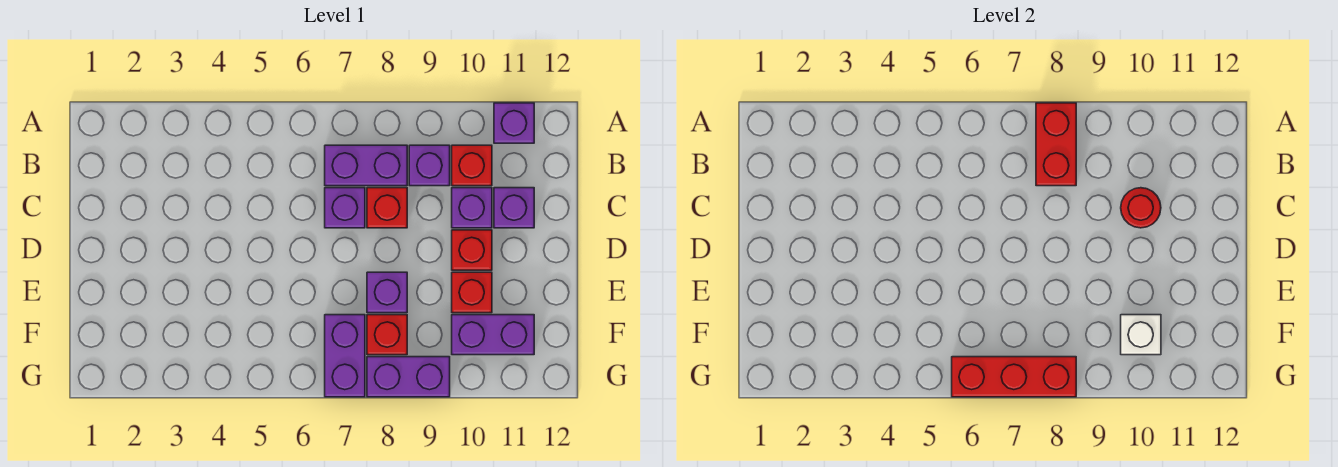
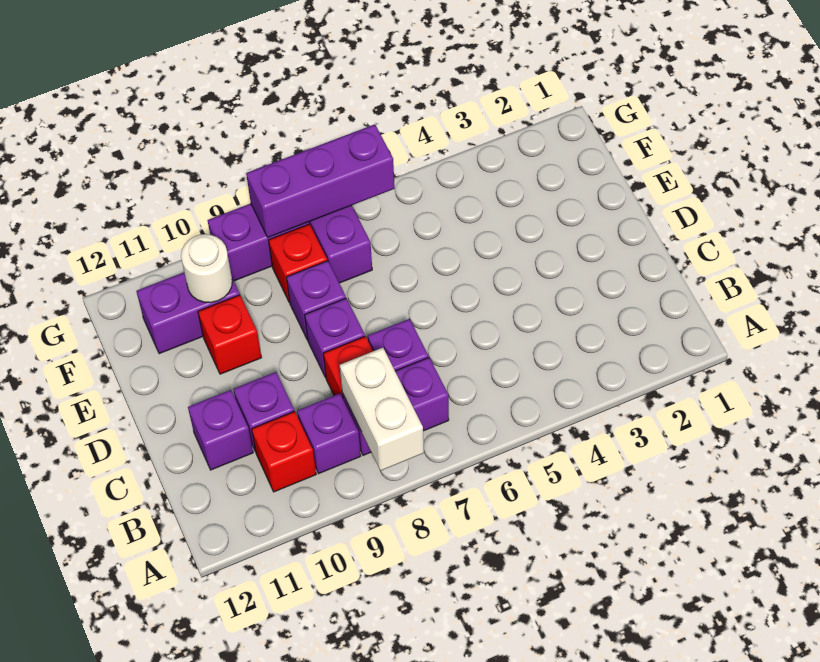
red 1x2 brick [1036,103,1076,186] -> white 1x2 brick [340,348,424,471]
purple 1x1 brick [494,103,534,143] -> purple 1x1 brick moved to [305,298,365,378]
red 1x1 round brick [1121,188,1161,228] -> none
red 1x1 brick [452,230,492,270] -> none
white 1x1 brick [1121,315,1161,355] -> white 1x1 round brick [181,234,232,303]
red 1x3 brick [952,357,1076,397] -> purple 1x3 brick [246,124,395,237]

